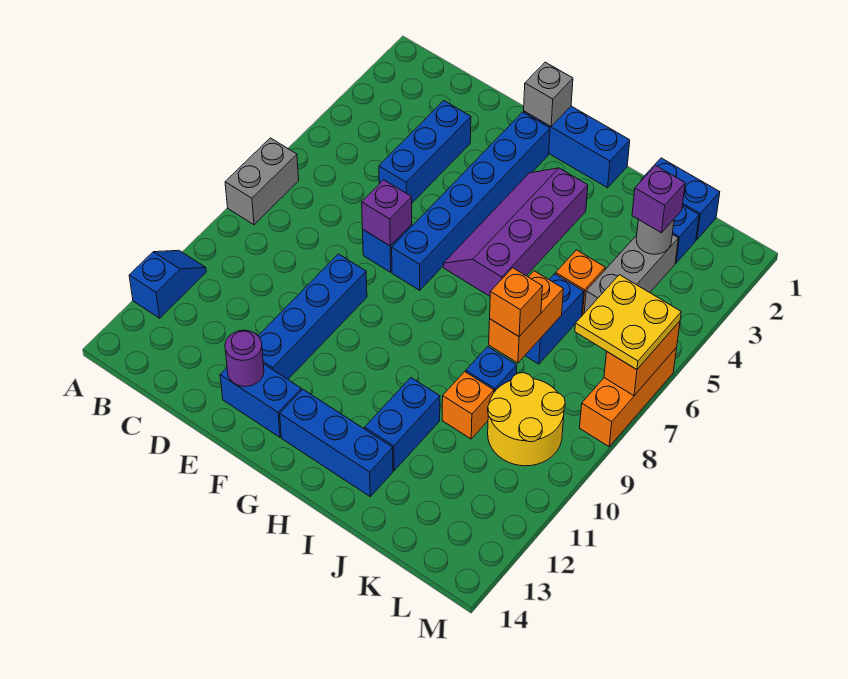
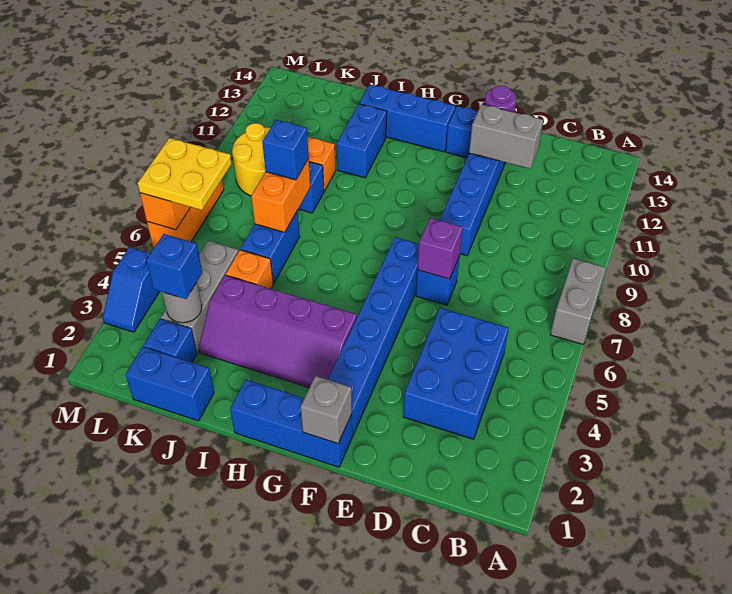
blue 1x2 slope [129,250,206,318] -> blue 1x2 slope moved to [103,247,160,332]
blue 1x3 brick [379,101,471,203] -> blue 2x3 brick [403,308,509,439]
none -> grey 1x2 brick [469,105,543,169]
purple 2x4 slope [443,168,588,296] -> purple 2x4 slope turned to [199,275,357,388]
orange 1x1 brick [490,268,543,336] -> blue 1x1 brick [262,120,309,180]
purple 1x1 brick [632,166,685,233] -> blue 1x1 brick [146,234,202,299]

